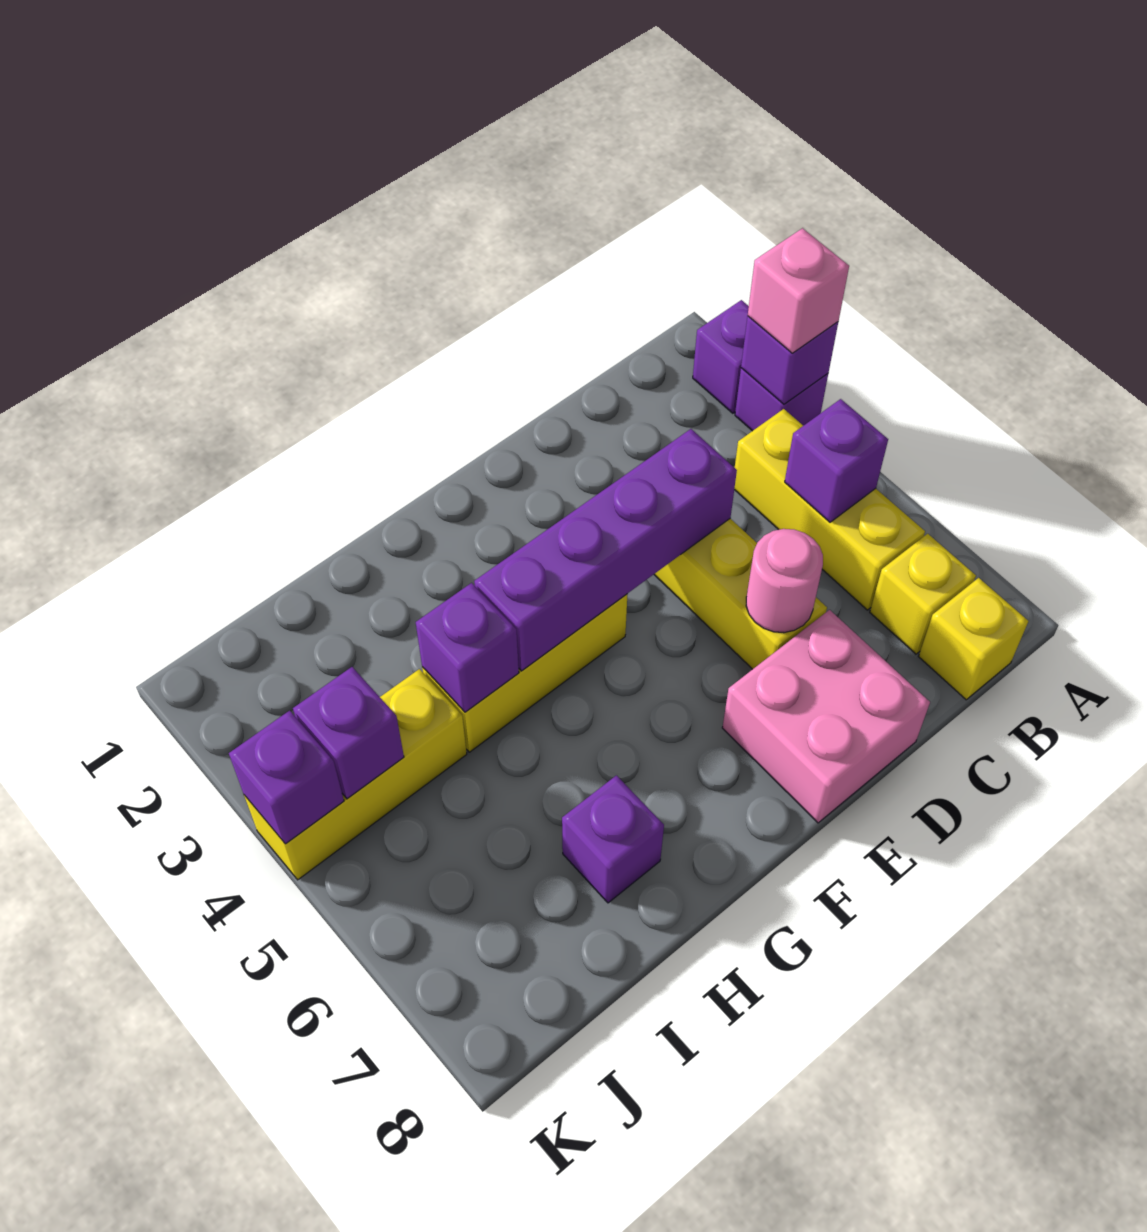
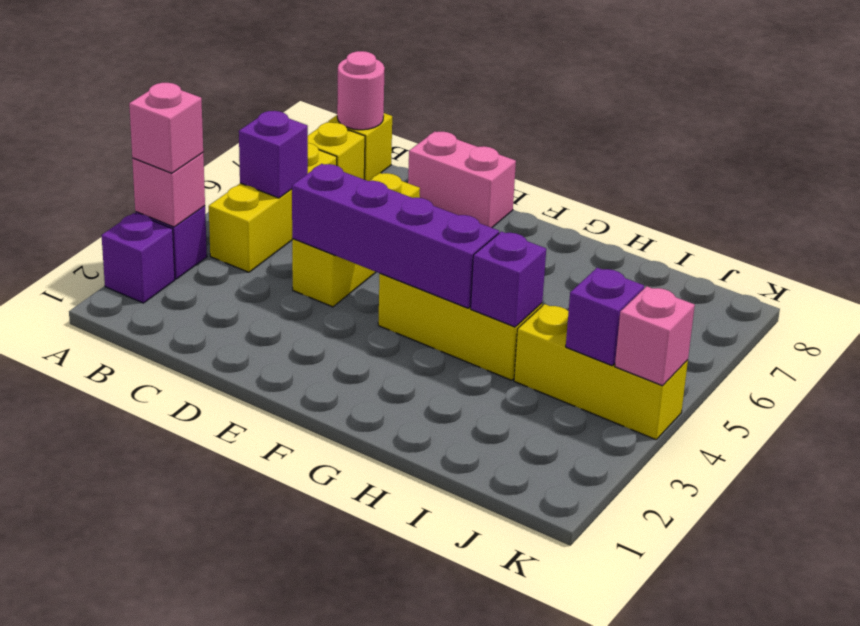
purple 1x1 brick [741,316,838,404] -> pink 1x1 brick [132,153,205,227]
pink 1x1 round brick [746,529,823,633] -> pink 1x1 round brick moved to [337,51,385,130]
pink 2x2 brick [722,610,930,823] -> pink 1x2 brick [408,131,516,228]
purple 1x1 brick [562,775,664,903] -> none
purple 1x1 brick [229,711,344,844] -> pink 1x1 brick [615,286,695,386]

